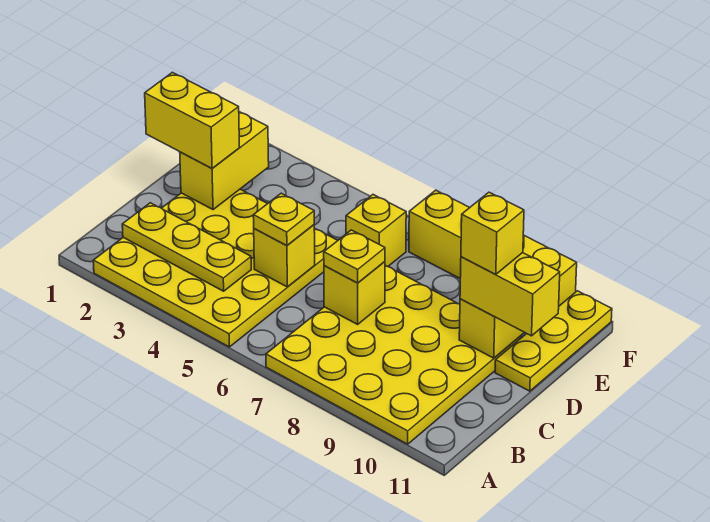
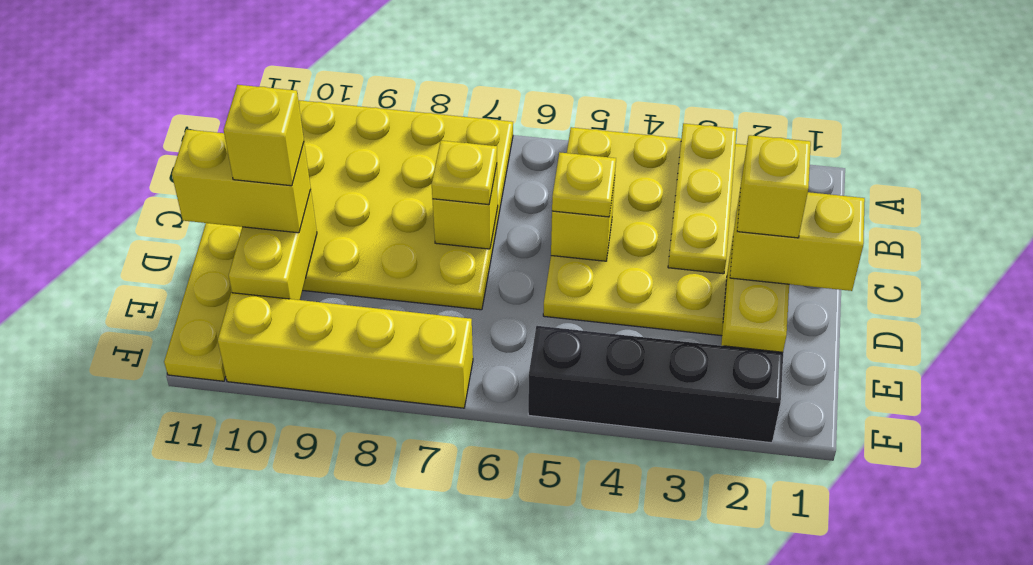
yellow 1x3 plate [122,203,251,291] -> yellow 1x3 plate turned to [668,123,737,274]
yellow 1x1 brick [346,195,406,266] -> yellow 1x1 brick moved to [737,135,811,238]
none -> black 1x4 brick [528,326,783,443]

